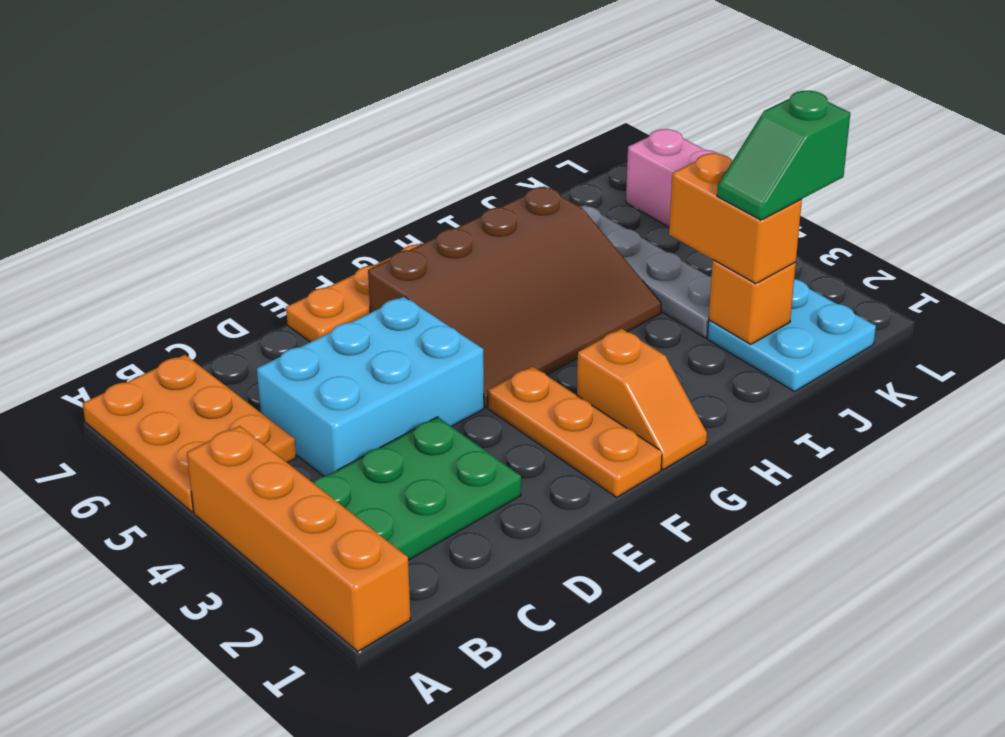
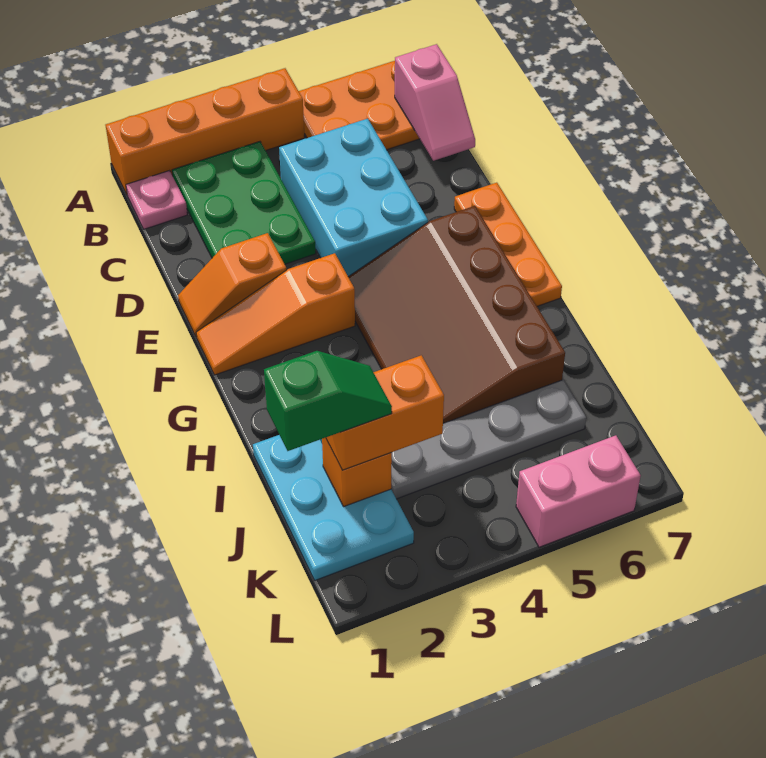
none -> pink 1x1 plate [126,171,187,229]
none -> pink 1x2 slope [395,44,475,161]
orange 1x3 plate [488,366,662,497] -> orange 1x3 slope [196,253,355,375]
orange 1x2 slope [577,329,707,470] -> orange 1x2 slope moved to [178,233,286,337]
cyan 2x2 plate [707,279,876,392] -> cyan 2x3 plate [253,435,414,580]
green 1x2 slope [717,91,850,220] -> green 1x2 slope turned to [264,351,392,451]

